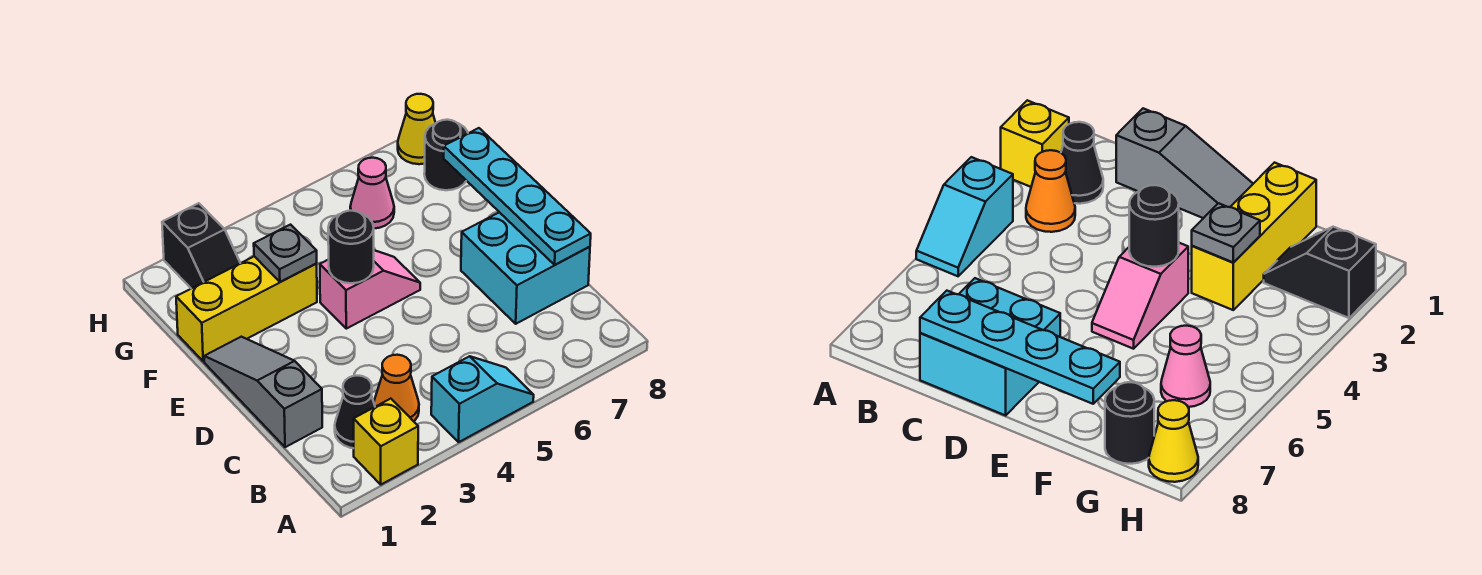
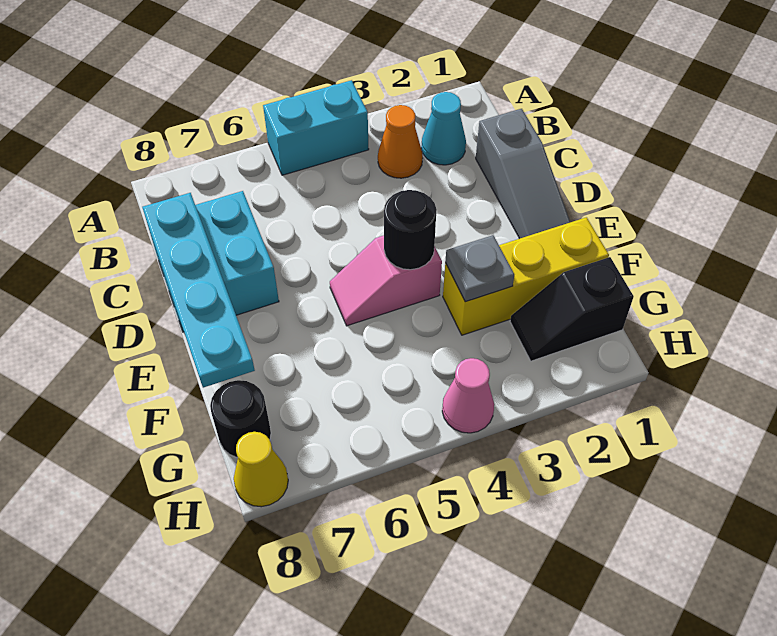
yellow 1x1 brick [354,399,418,484] -> none
cyan 1x2 slope [431,356,534,442] -> cyan 1x2 brick [263,80,369,175]
black 1x1 cone [335,376,375,448] -> cyan 1x1 cone [421,92,466,165]
black 1x2 slope [162,203,240,288] -> black 1x2 slope turned to [510,257,634,361]
pink 1x1 cone [350,158,394,228] -> pink 1x1 cone moved to [442,358,494,433]

